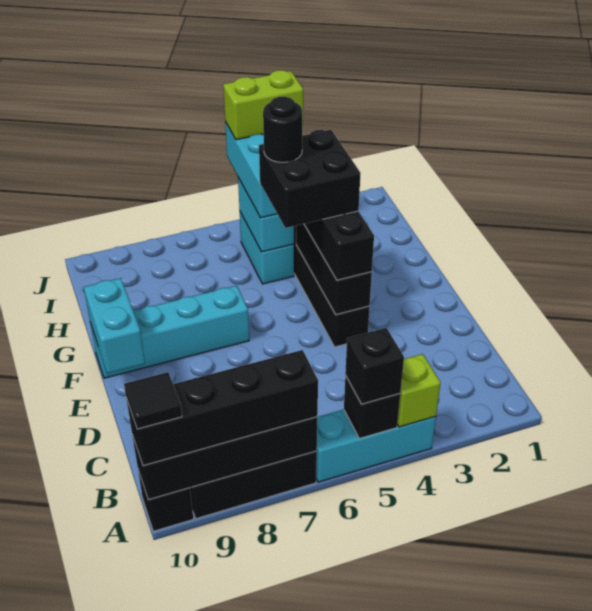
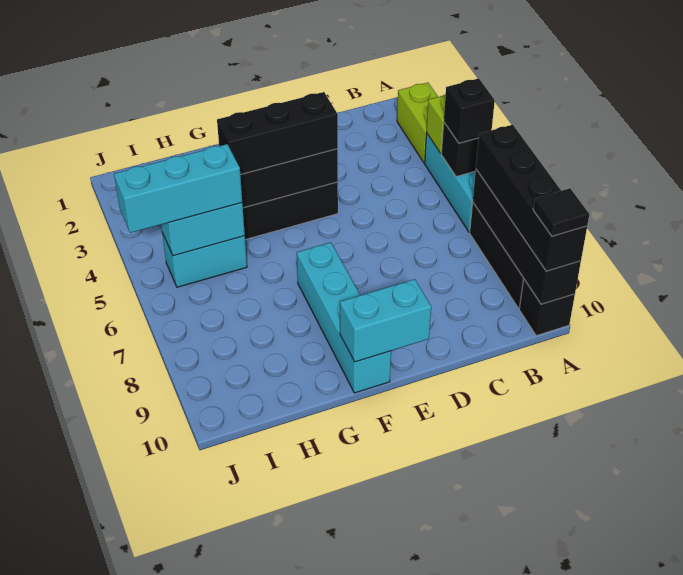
black 2x2 brick [259,130,361,228] -> none
black 1x1 round brick [263,97,302,162] -> none
lime 1x2 brick [223,70,303,140] -> lime 1x2 brick moved to [397,83,438,163]

